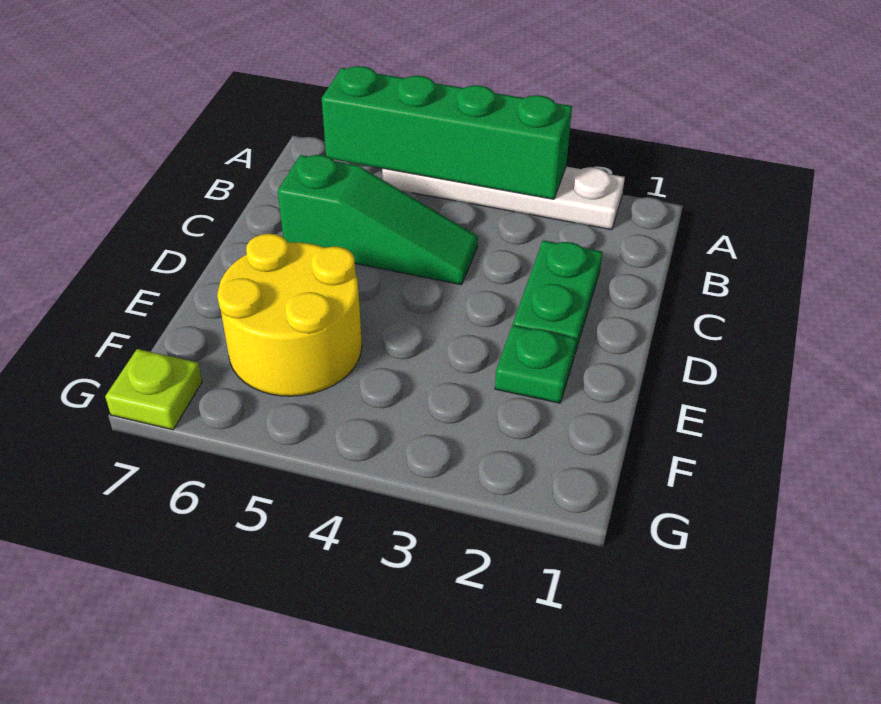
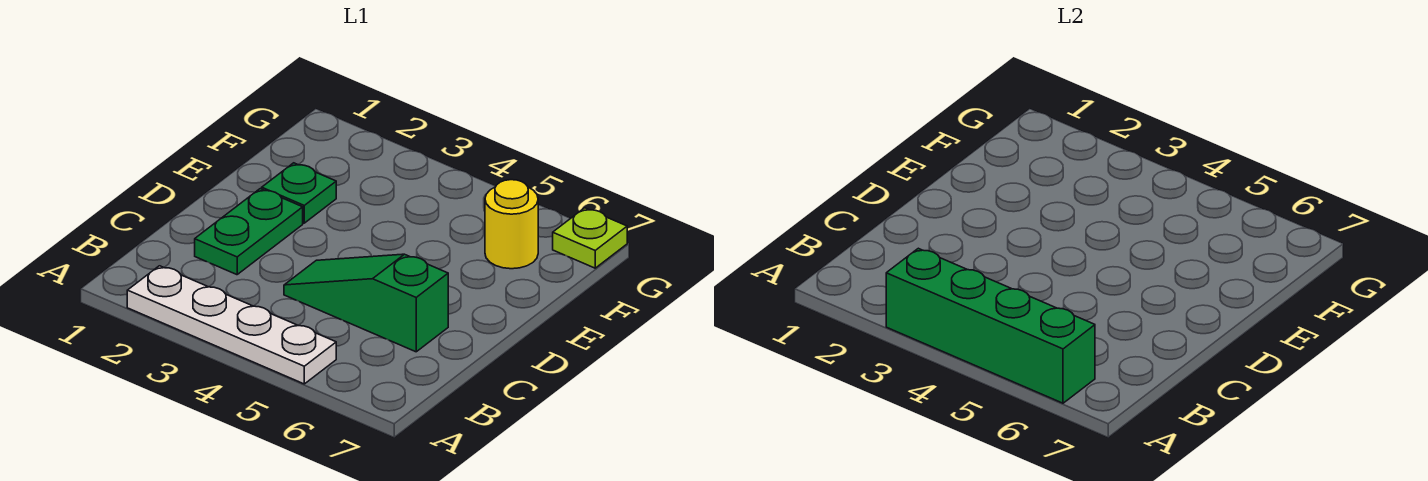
yellow 2x2 round brick [217,234,362,396] -> yellow 1x1 round brick [485,180,538,269]

